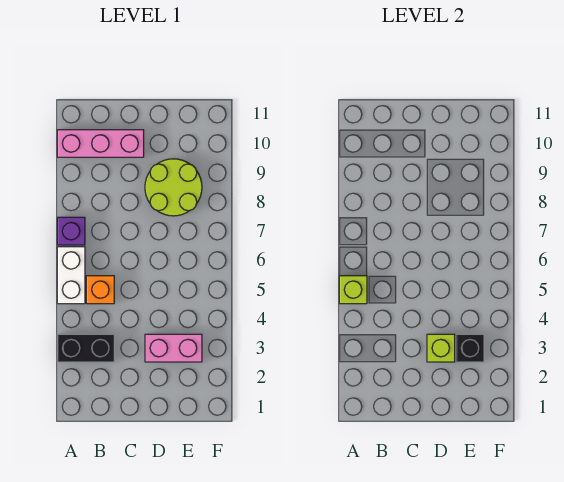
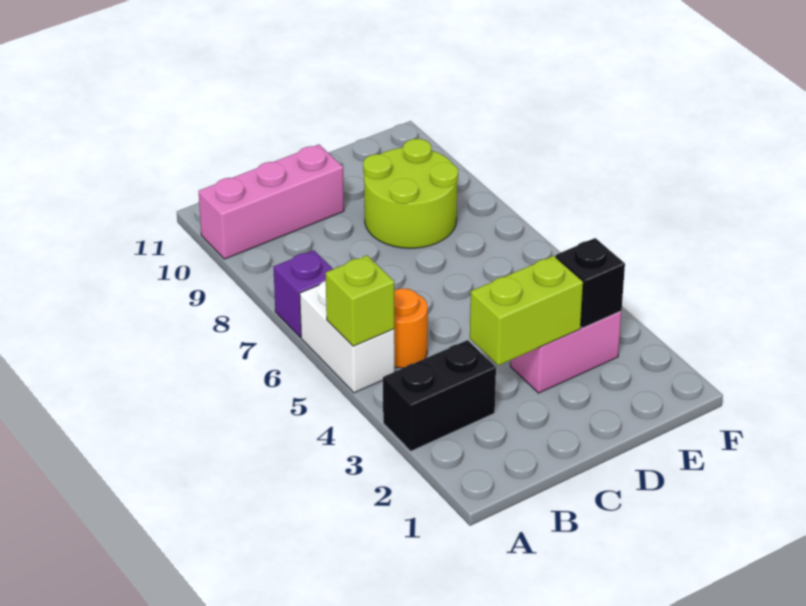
orange 1x1 brick [86,276,114,304] -> orange 1x1 round brick [394,288,428,368]
lime 1x1 brick [427,334,455,362] -> lime 1x2 brick [470,256,583,365]

